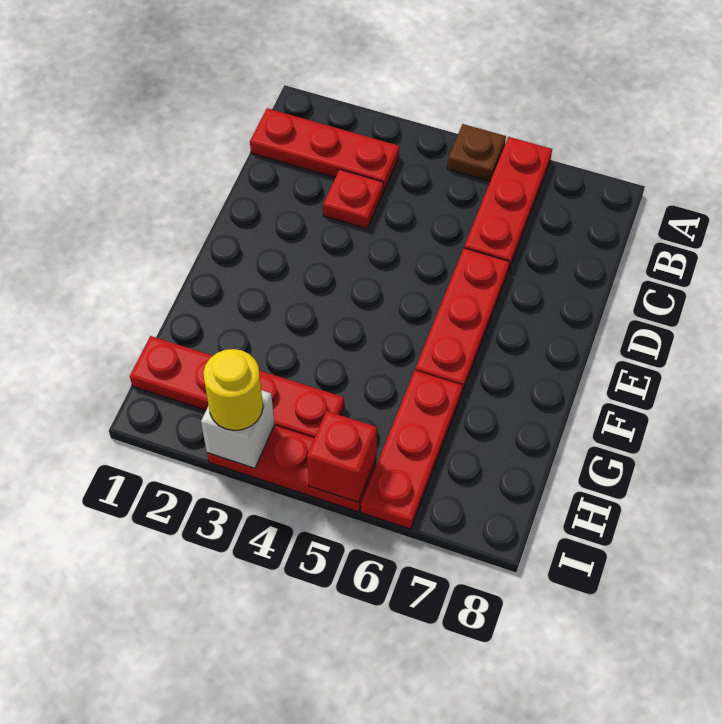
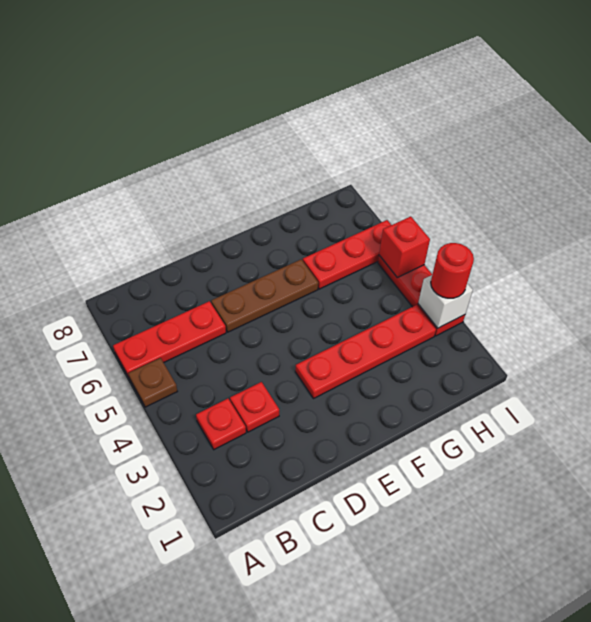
red 1x3 plate [250,108,399,192] -> red 1x1 plate [196,399,246,450]
red 1x3 plate [415,248,509,392] -> brown 1x3 plate [211,259,318,332]
red 1x4 plate [130,336,344,438] -> red 1x4 plate turned to [295,305,436,399]
yellow 1x1 round brick [203,349,263,430] -> red 1x1 round brick [431,243,474,298]

